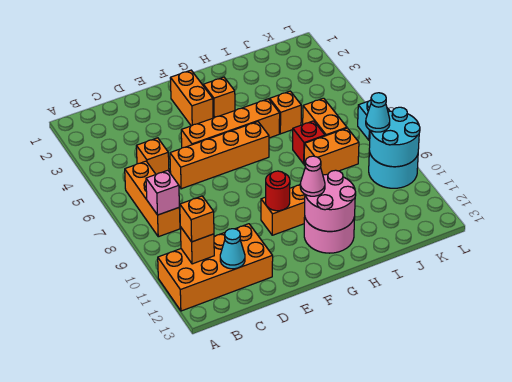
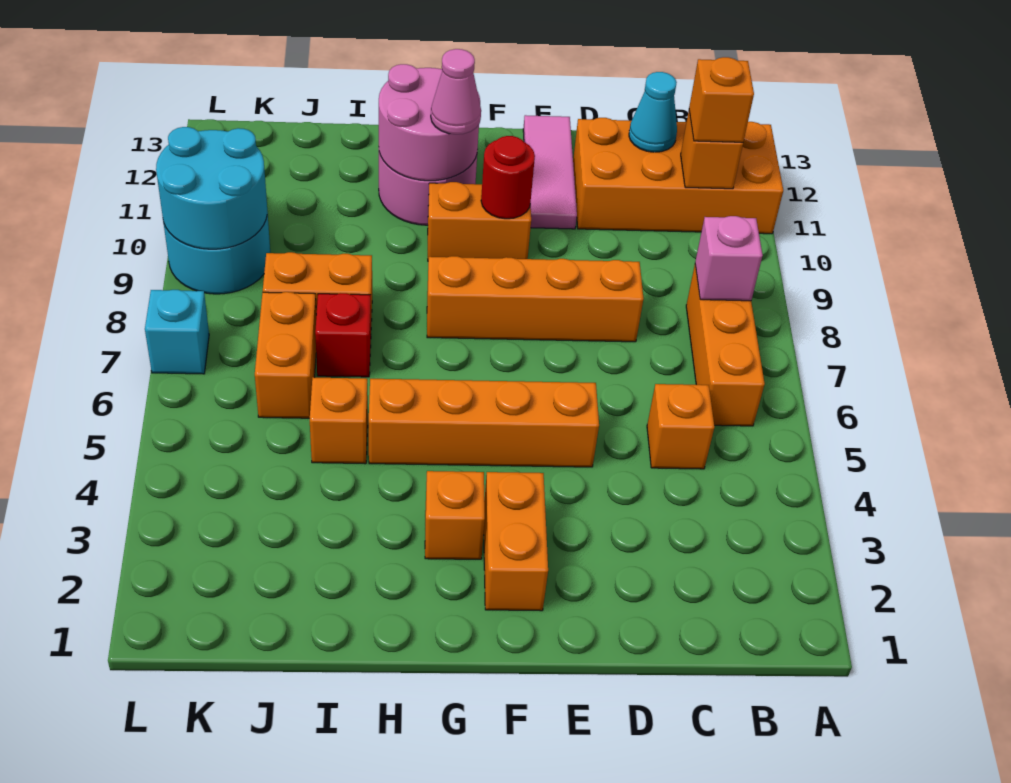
orange 1x4 brick [170,122,269,189] -> orange 1x4 brick moved to [427,256,643,342]
none -> pink 1x3 tile [523,115,577,229]
cyan 1x1 cone [366,93,390,132] -> none

